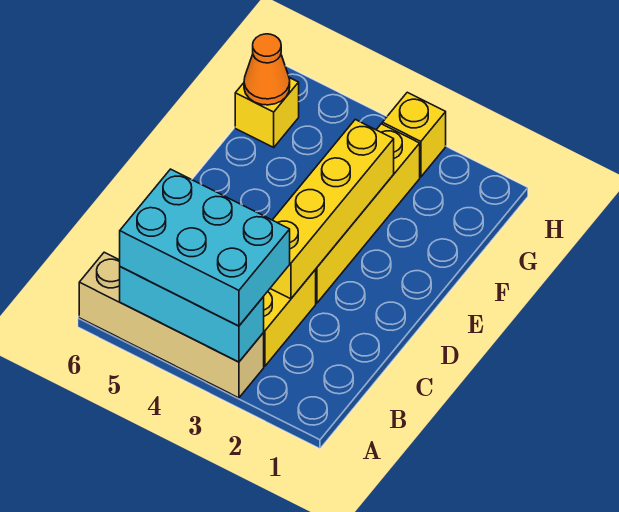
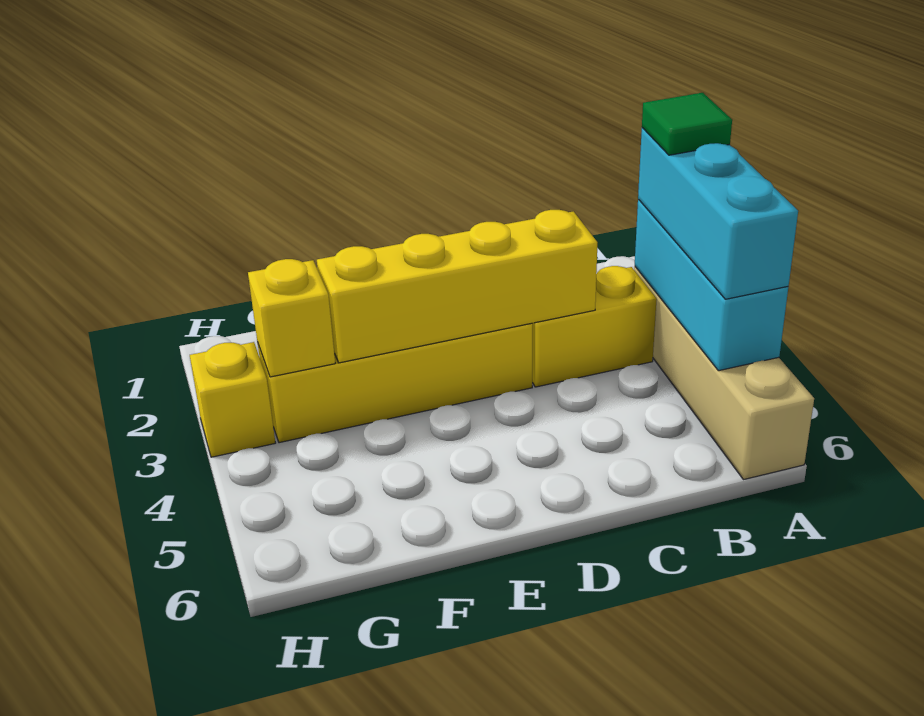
cyan 2x3 brick [120,169,290,326] -> cyan 1x3 brick [638,128,798,299]
none -> green 1x1 tile [642,93,732,155]
yellow 1x1 brick [235,78,299,147] -> yellow 1x1 brick moved to [248,259,335,377]
orange 1x1 cone [244,34,290,105] -> none

